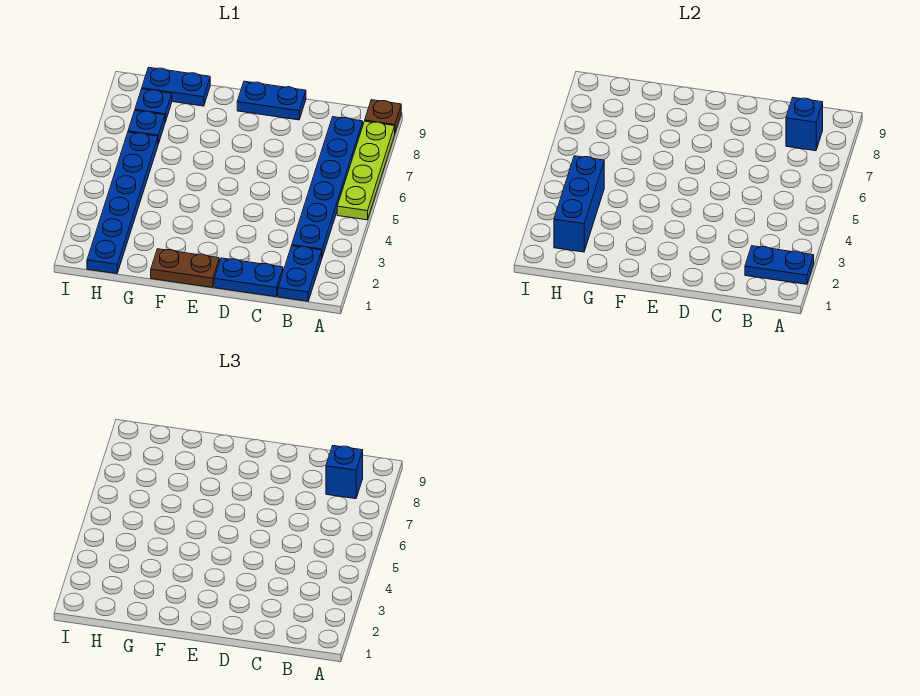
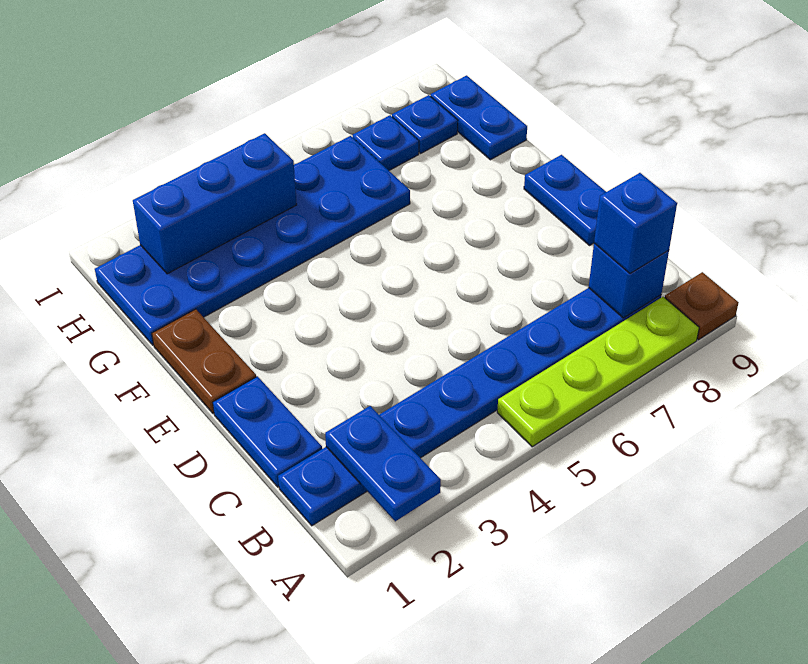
blue 1x6 plate [87,132,158,274] -> blue 2x6 plate [95,136,410,345]

